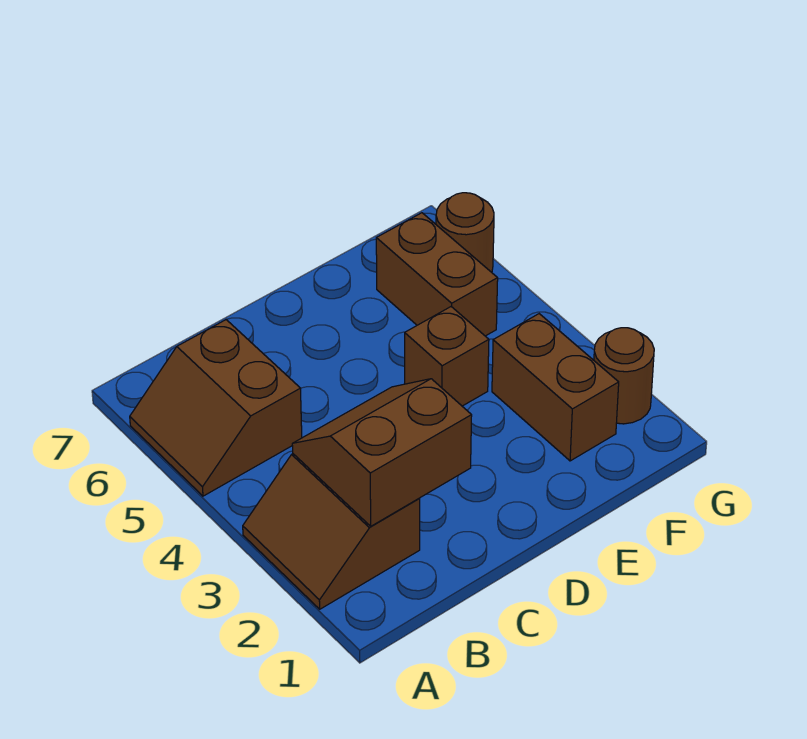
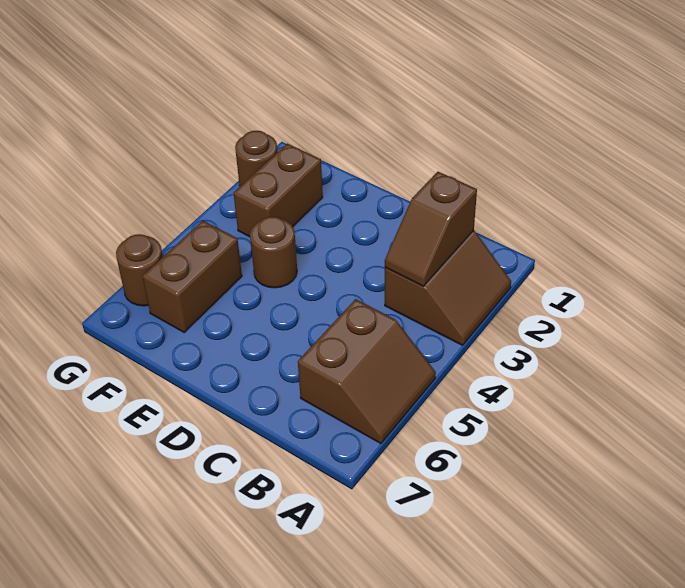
brown 2x2 slope [292,379,472,526] -> brown 1x2 slope [385,172,477,286]
brown 1x1 brick [405,307,489,406] -> brown 1x1 round brick [250,217,297,288]

